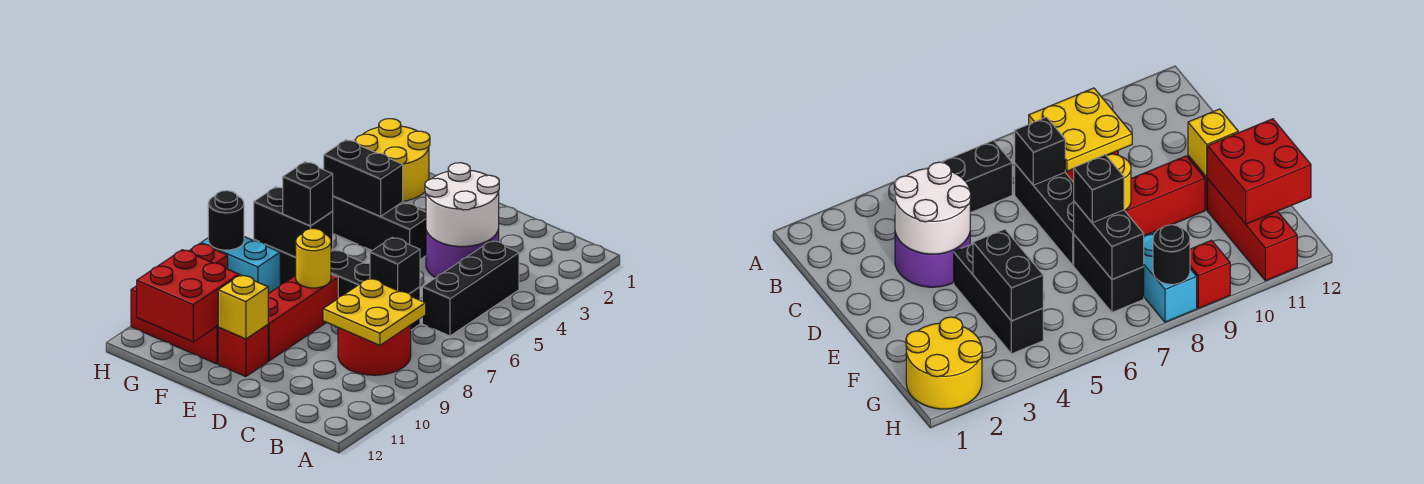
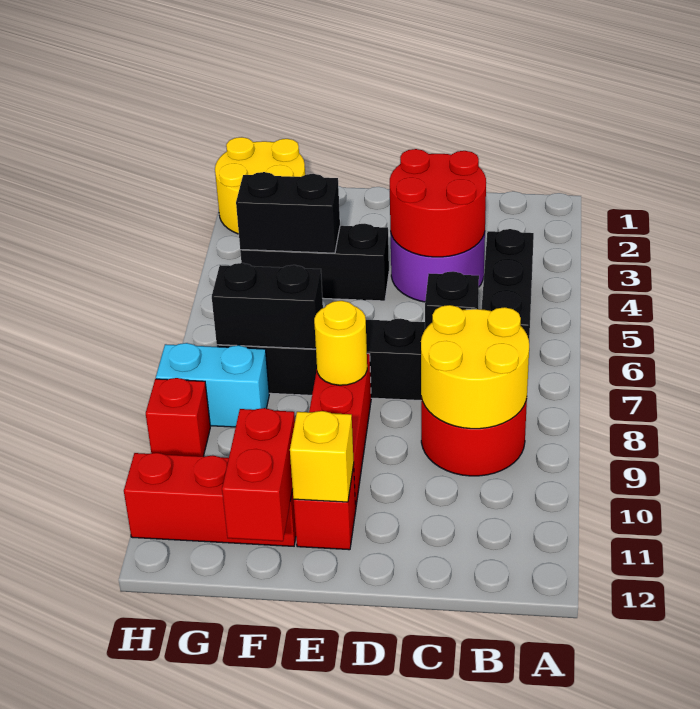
yellow 2x2 plate [323,278,426,345] -> yellow 2x2 round brick [421,305,529,429]
white 2x2 round brick [425,163,499,246] -> red 2x2 round brick [390,149,486,257]
black 1x1 brick [283,162,333,226] -> none
red 2x2 brick [137,250,239,342] -> red 1x2 brick [222,408,295,541]
black 1x1 round brick [208,191,244,250] -> none

